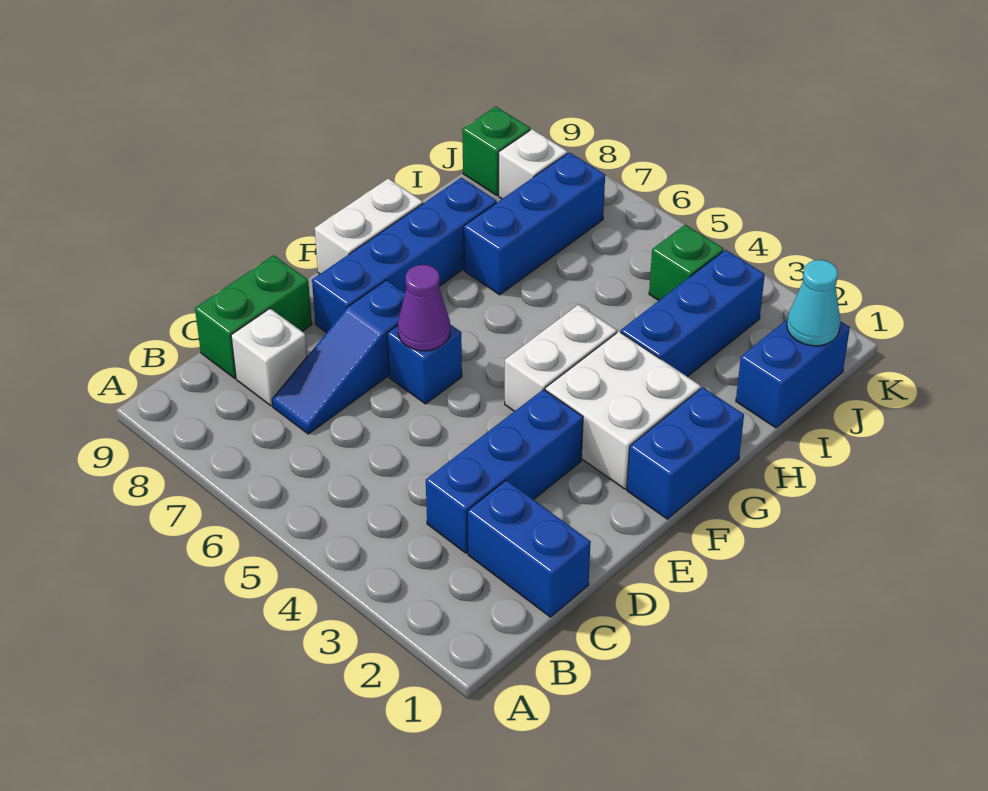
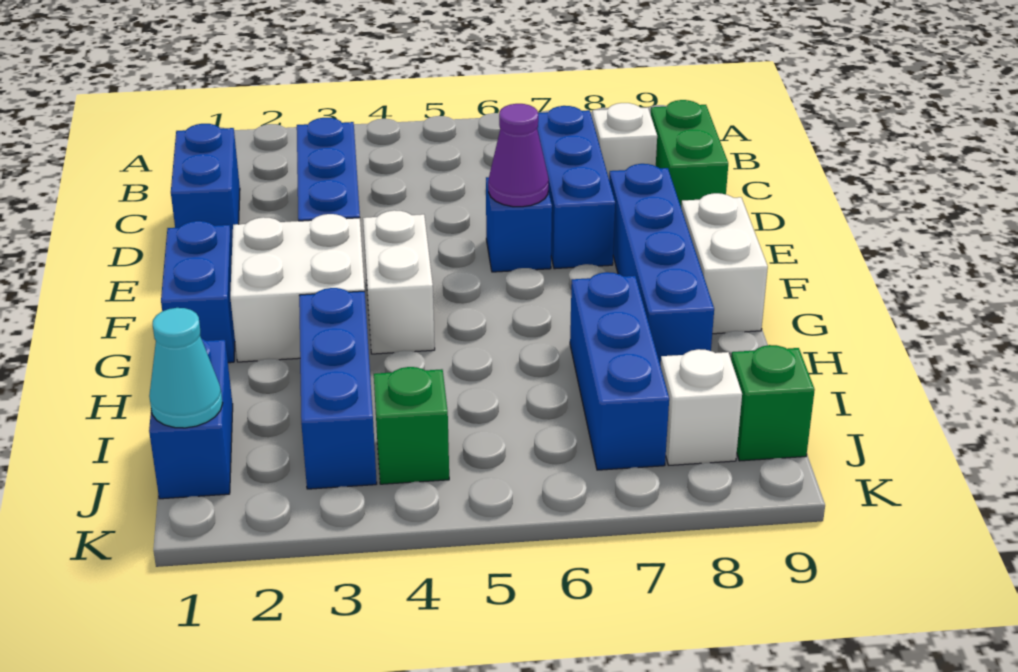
blue 1x2 brick [467,480,591,617] -> blue 1x2 brick turned to [171,124,240,240]
blue 1x3 slope [272,280,405,434] -> blue 1x3 brick [537,106,615,269]

